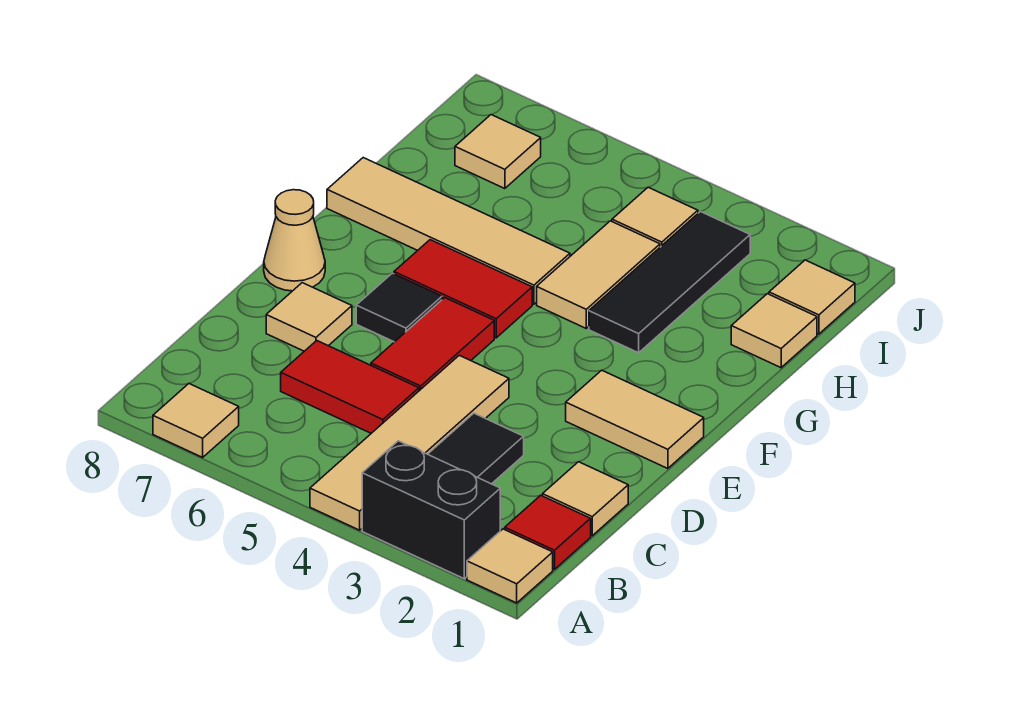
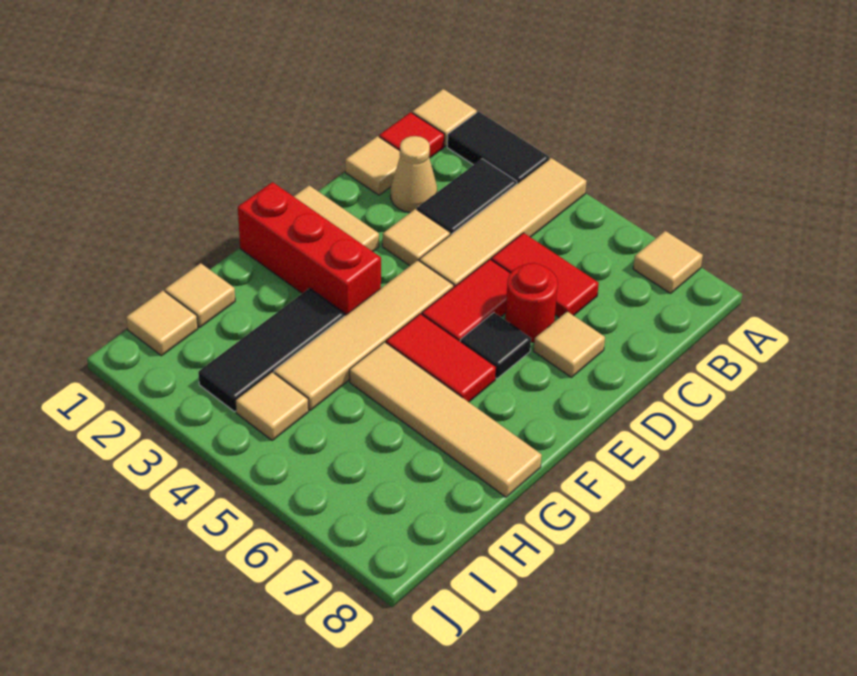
black 1x2 brick [362,441,500,579] -> black 1x2 tile [447,112,549,184]
none -> red 1x1 round brick [505,263,558,342]
tan 1x1 cone [264,190,325,291] -> tan 1x1 cone moved to [391,136,437,212]
none -> red 1x3 brick [238,182,381,315]
tan 1x2 tile [537,221,660,328] -> tan 1x4 tile [274,260,454,410]
tan 1x1 tile [455,115,541,189] -> tan 1x1 tile moved to [382,209,450,266]

